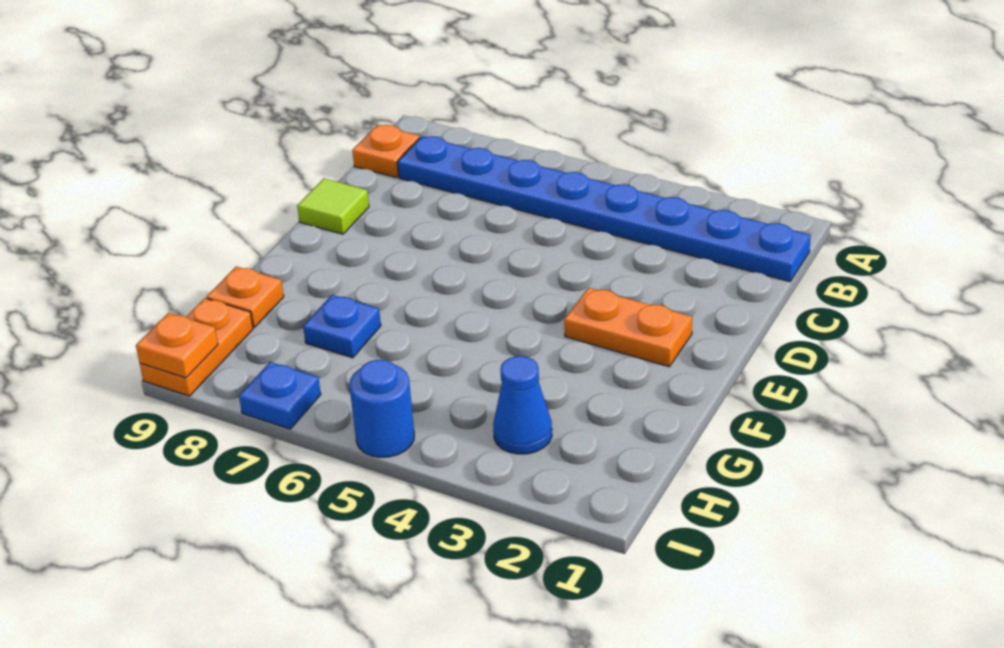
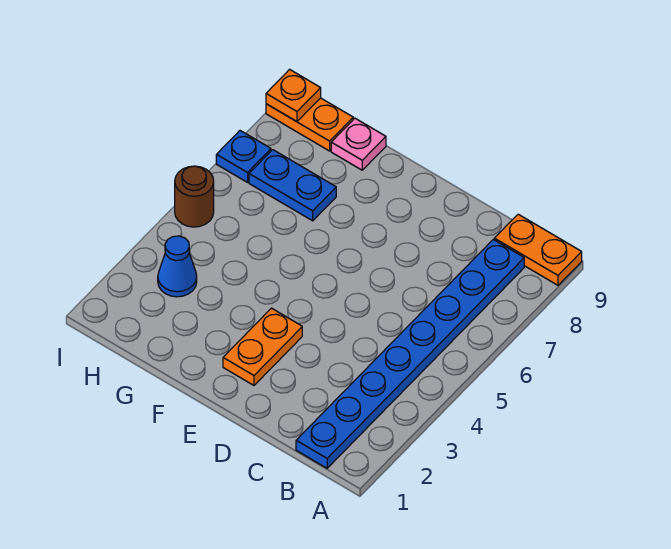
orange 1x1 plate [352,125,420,178] -> orange 1x2 plate [494,214,582,285]
lime 1x1 tile [297,179,369,234] -> none
blue 1x1 plate [303,295,381,358] -> blue 1x2 plate [249,150,336,221]
orange 1x1 plate [206,266,284,328] -> pink 1x1 plate [331,118,386,170]
blue 1x1 round brick [349,360,414,457] -> brown 1x1 round brick [175,166,214,227]

